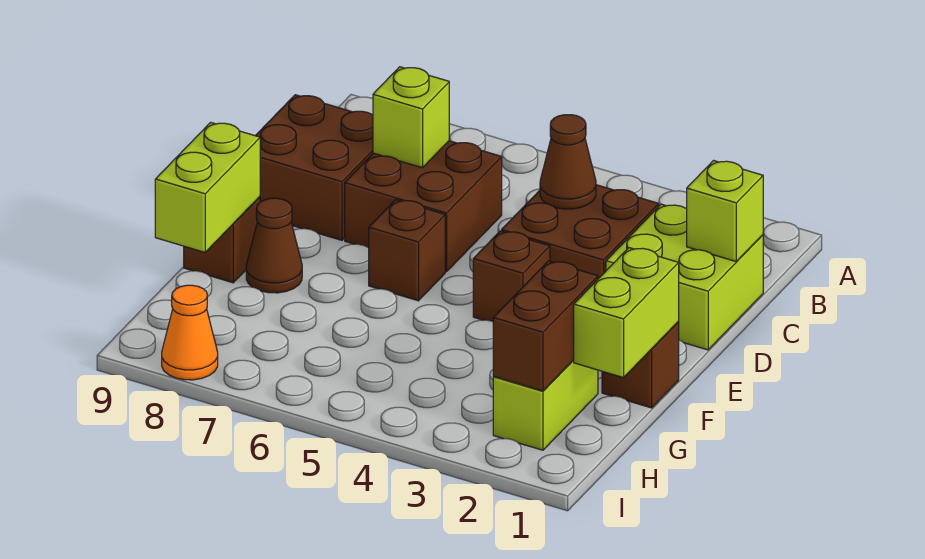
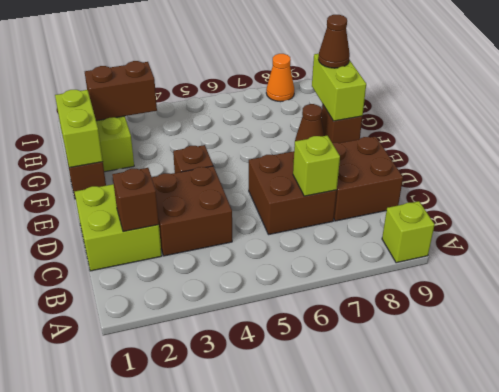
lime 1x1 brick [687,161,763,261] -> lime 1x1 brick moved to [382,201,435,263]
brown 1x1 cone [540,115,596,209] -> brown 1x1 cone moved to [318,15,350,68]
brown 1x1 brick [369,200,445,301] -> brown 1x1 brick moved to [112,168,159,232]
brown 1x2 brick [493,261,598,391] -> brown 1x2 brick turned to [85,61,157,121]

